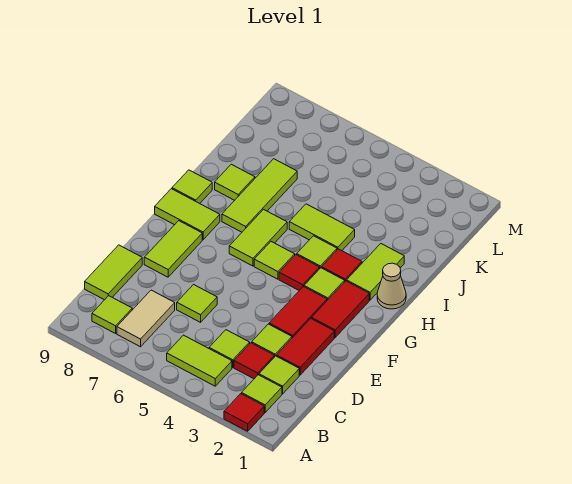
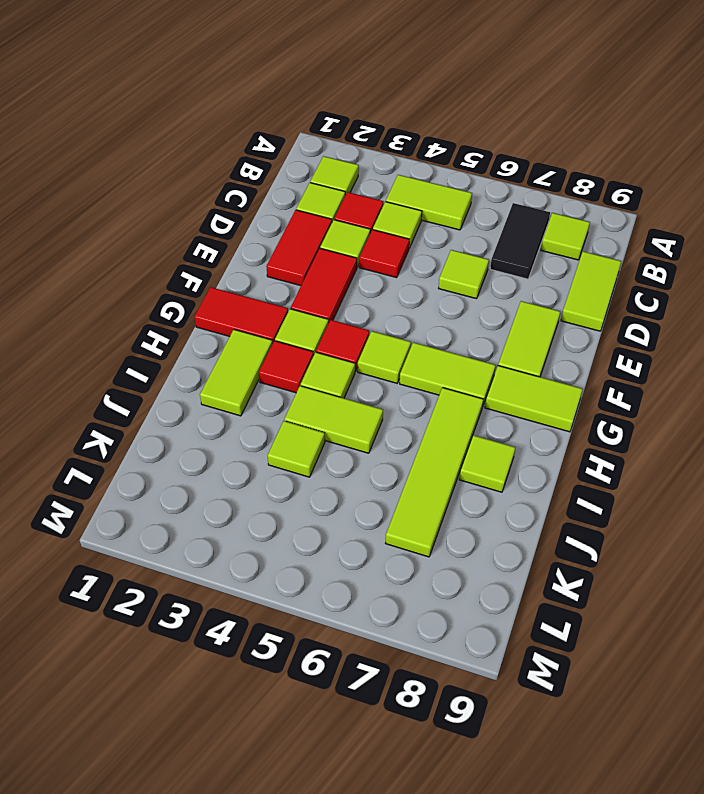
red 1x1 tile [224,394,264,431] -> red 1x1 tile moved to [359,230,409,278]
tan 1x2 tile [117,290,175,347] -> black 1x2 tile [490,203,550,279]
red 1x2 tile [312,281,369,337] -> red 1x2 tile turned to [194,287,288,343]
lime 1x2 tile [229,210,287,266] -> lime 1x2 tile turned to [400,342,496,405]
tan 1x1 cone [377,263,406,309] -> none
lime 1x3 tile [222,159,297,232] -> lime 1x4 tile [386,388,483,557]
lime 1x1 tile [172,170,212,204] -> lime 1x1 tile moved to [268,421,325,477]

